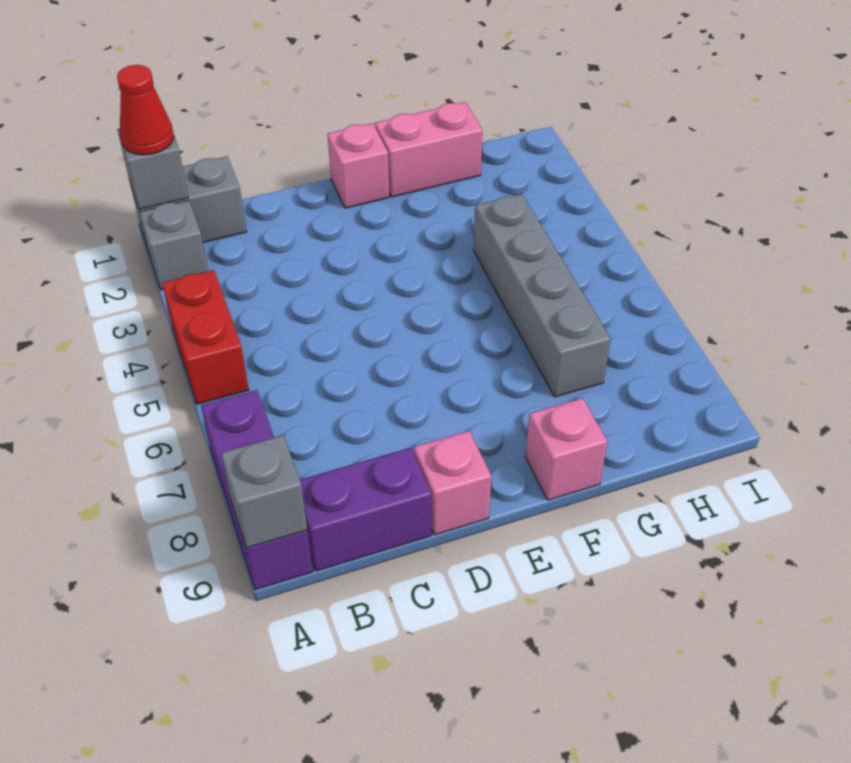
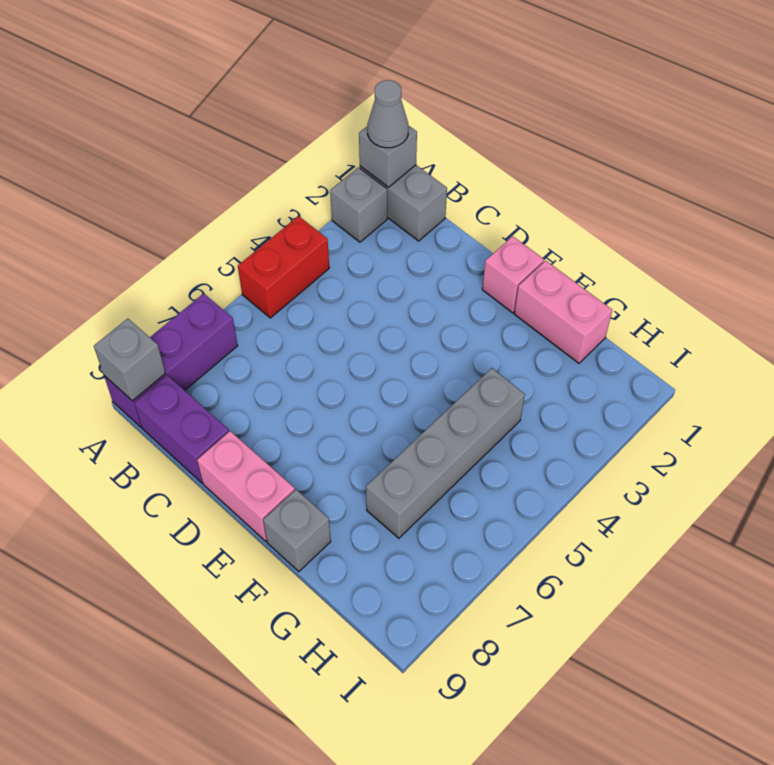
red 1x1 cone [117,65,174,155] -> grey 1x1 cone [367,80,409,148]
pink 1x1 brick [414,431,491,535] -> pink 1x2 brick [197,431,295,541]
pink 1x1 brick [525,398,607,500] -> grey 1x1 brick [263,490,331,572]

